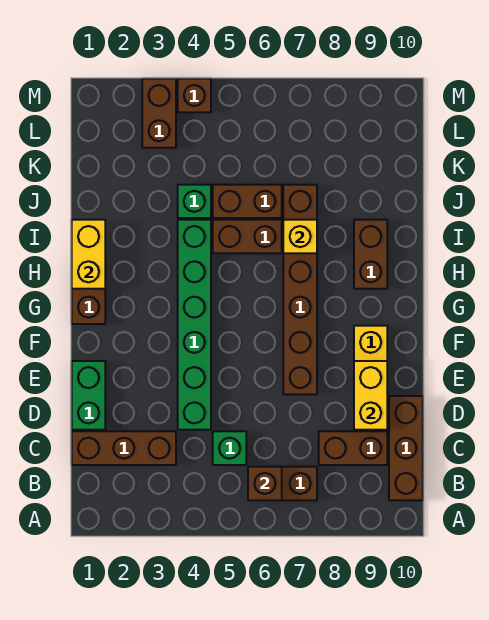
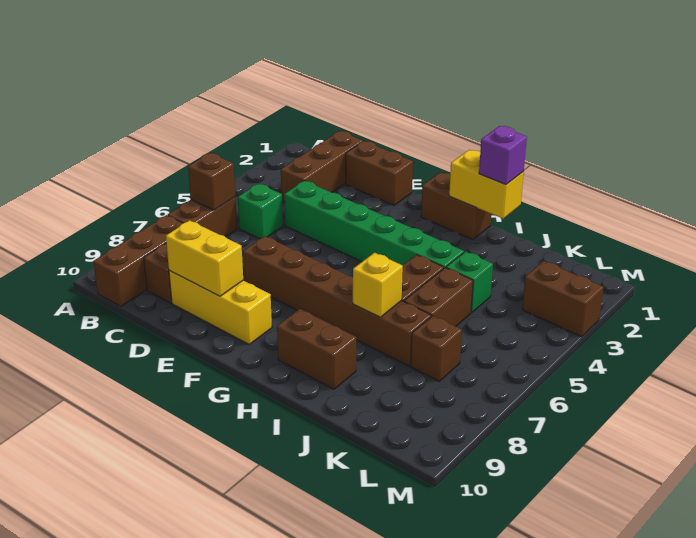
brown 1x3 brick [389,396,423,500] -> brown 1x3 brick turned to [93,215,183,306]
green 1x2 brick [72,361,105,430] -> brown 1x2 brick [346,141,413,205]
none -> purple 1x1 brick [479,126,527,185]
brown 1x1 brick [178,79,211,112] -> brown 1x1 brick moved to [411,316,462,381]

